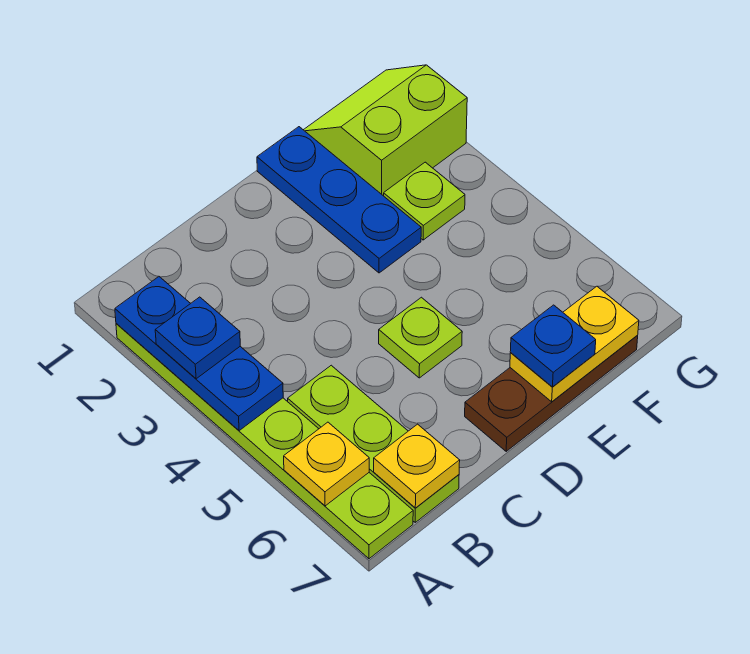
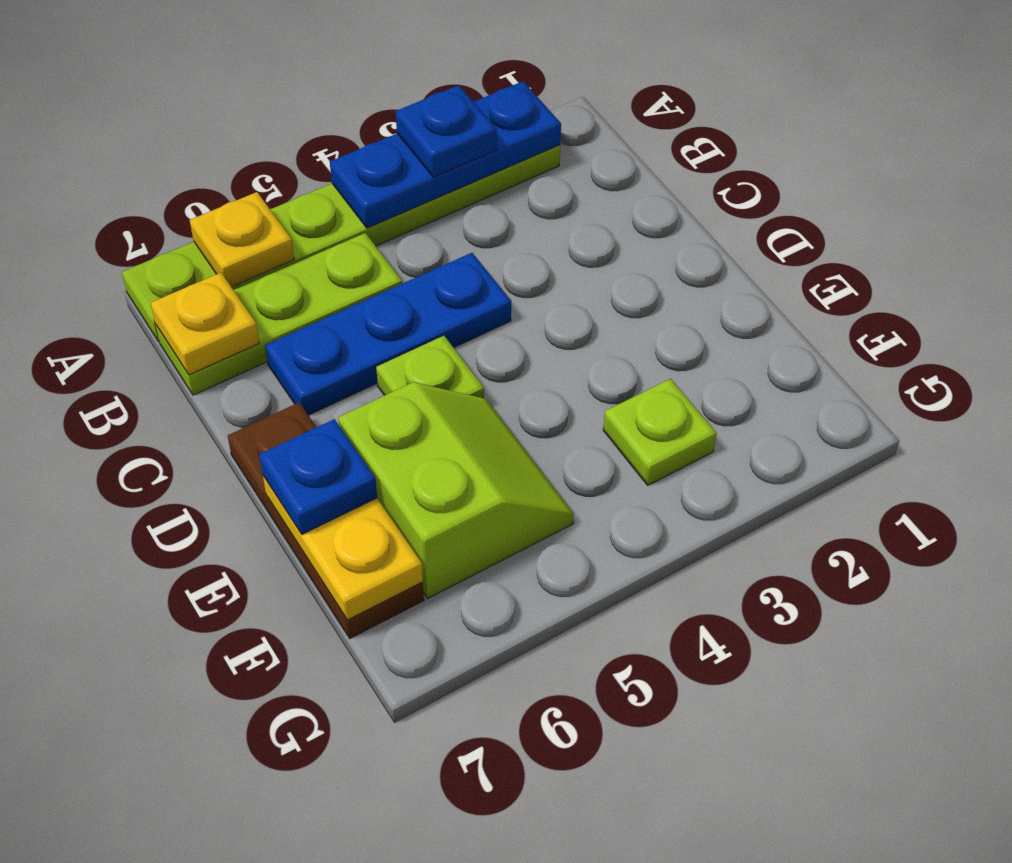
blue 1x3 plate [257,127,421,273] -> blue 1x3 plate moved to [265,253,511,415]
lime 2x2 slope [304,65,467,196] -> lime 2x2 slope moved to [338,382,574,598]

